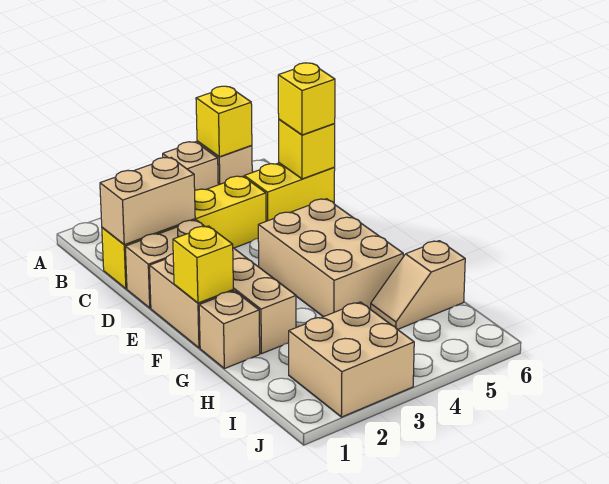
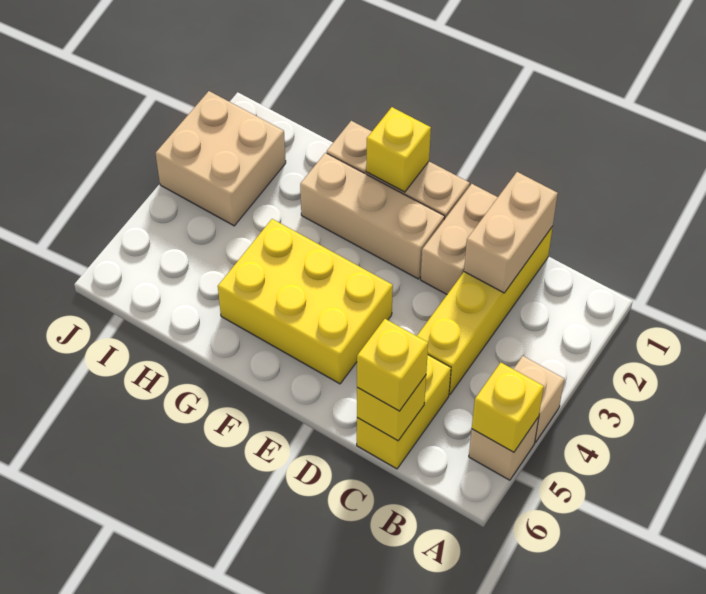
tan 2x3 brick [258,199,403,317] -> yellow 2x3 brick [218,219,393,384]
tan 1x2 slope [371,241,465,329] -> none

